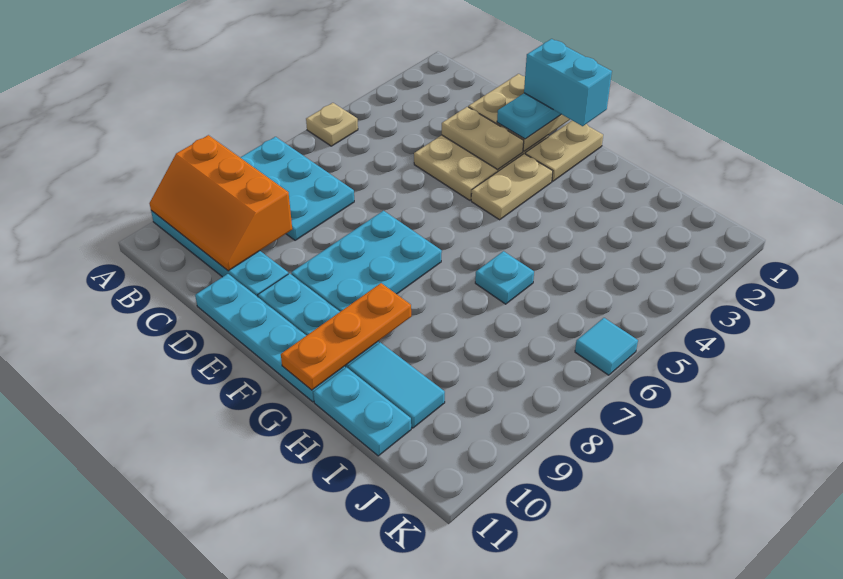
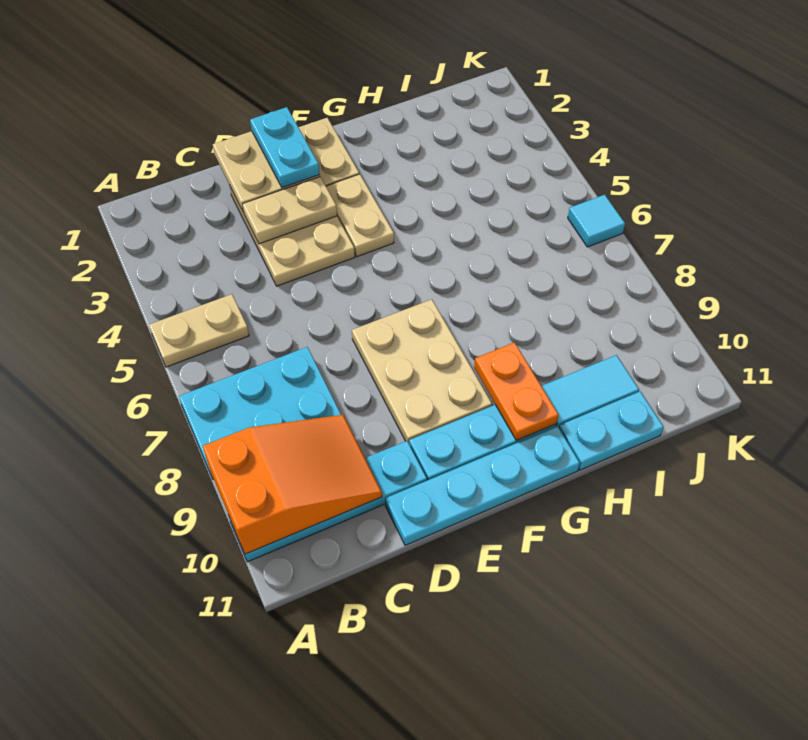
tan 1x1 plate [306,103,358,146] -> tan 1x2 plate [149,294,249,367]
orange 2x3 slope [150,135,292,271] -> orange 2x3 slope turned to [202,415,382,554]
cyan 1x2 brick [524,39,612,126] -> none
cyan 2x3 plate [291,211,442,312] -> tan 2x3 plate [352,299,492,443]
orange 1x3 plate [281,283,411,390] -> orange 1x2 plate [474,342,559,441]
cyan 1x1 plate [475,251,534,304] -> none

